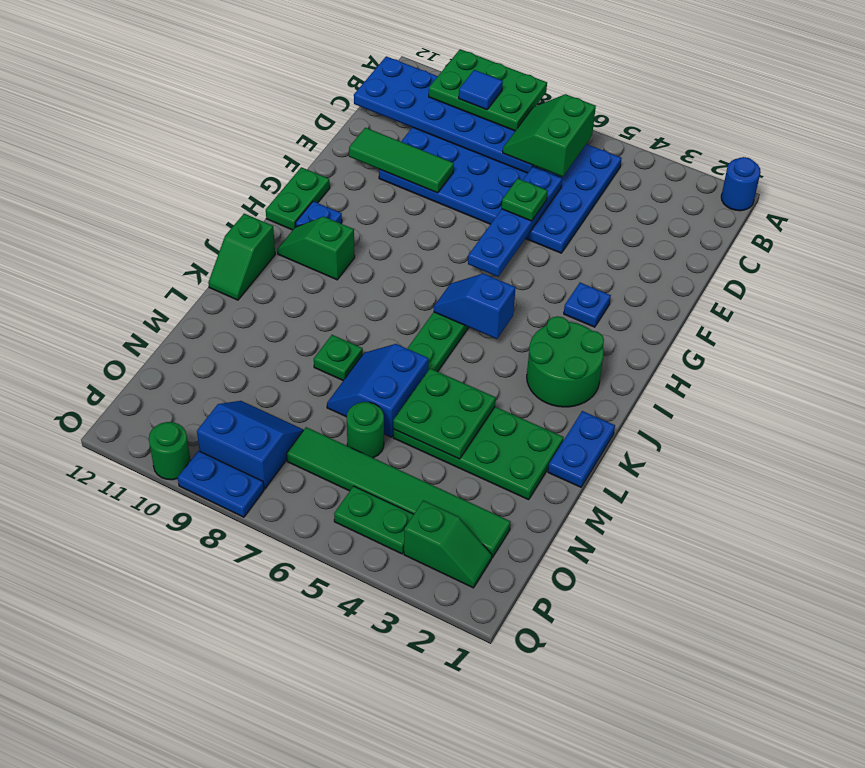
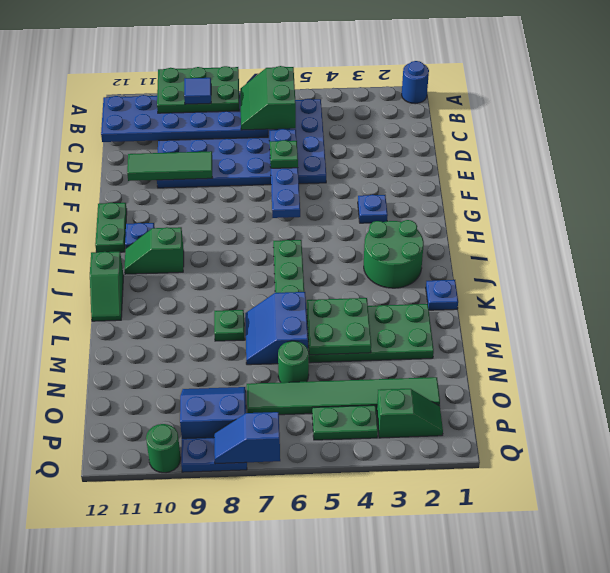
blue 1x2 slope [434,273,516,339] -> blue 1x2 slope moved to [214,412,280,464]
blue 1x2 plate [548,411,615,487] -> blue 1x1 plate [426,280,458,310]

